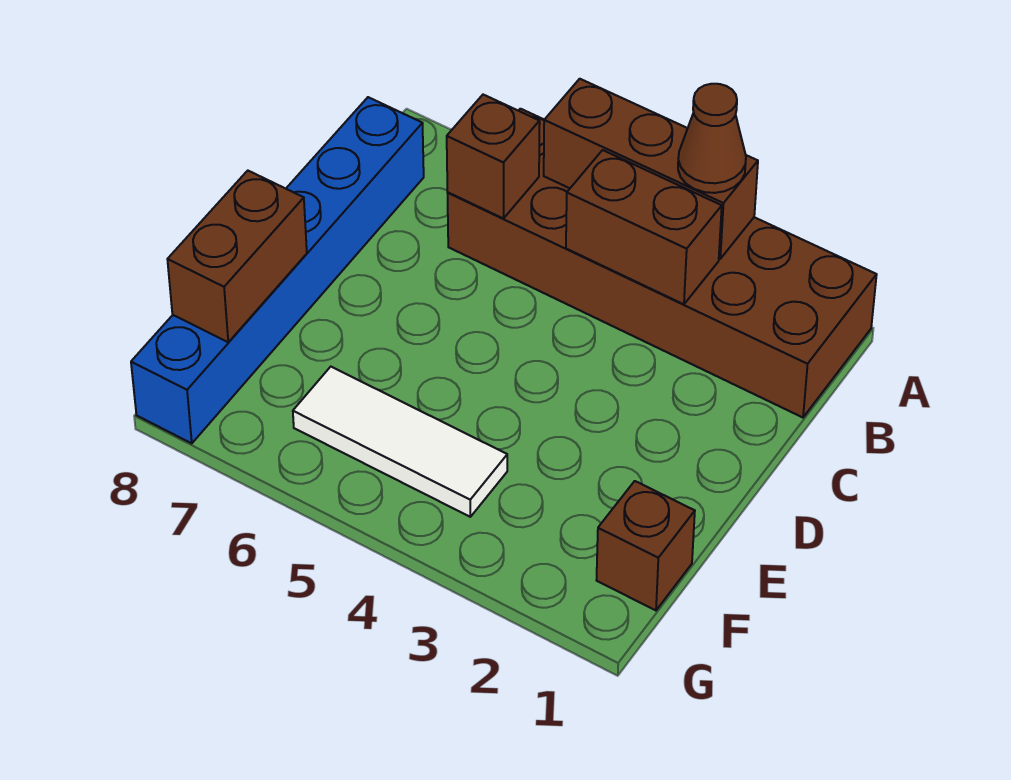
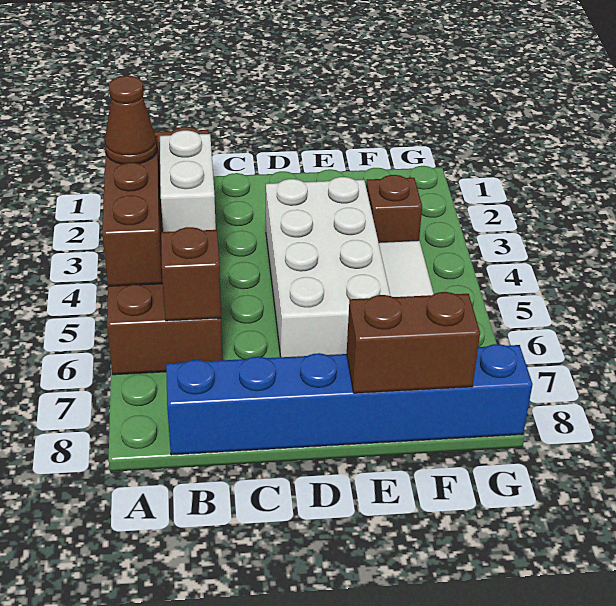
brown 1x2 brick [566,150,722,304] -> white 1x2 brick [160,130,216,232]
none -> white 2x4 brick [266,177,390,357]
brown 1x1 brick [596,481,695,610] -> brown 1x1 brick moved to [366,175,422,242]

